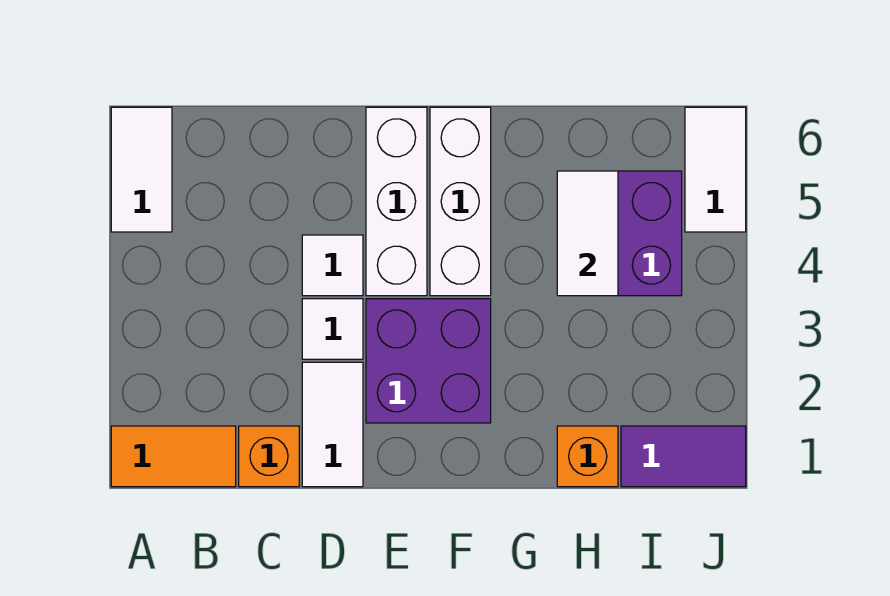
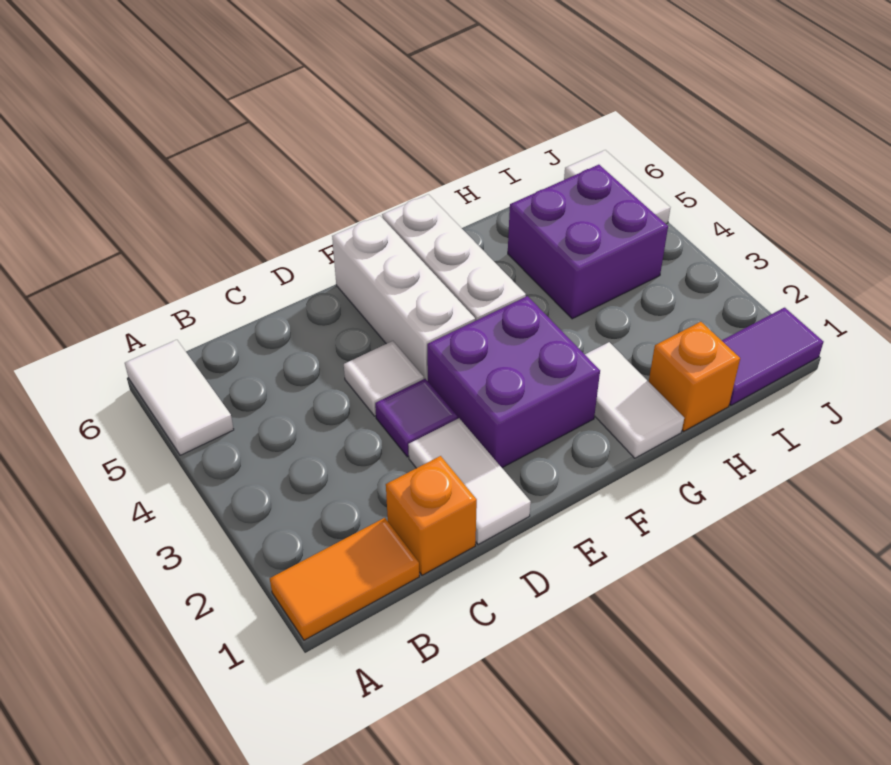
white 1x1 tile [302,299,363,359] -> purple 1x1 tile [375,379,458,457]
white 1x2 tile [557,171,618,296] -> white 1x2 tile moved to [585,342,684,458]

